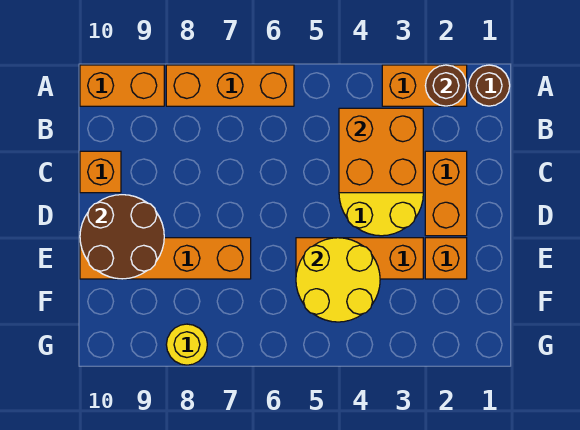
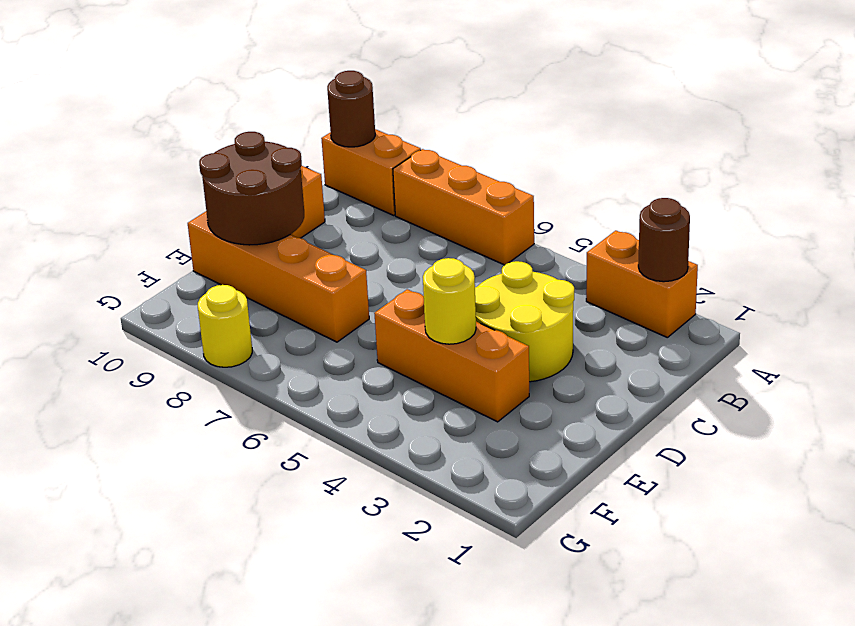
brown 1x1 round brick [469,65,510,106] -> brown 1x1 round brick moved to [327,71,375,147]
orange 2x2 brick [339,108,423,193] -> none
orange 1x2 brick [425,151,467,236] -> none
orange 1x1 brick [425,238,467,279] -> none
yellow 2x2 round brick [296,238,380,322] -> yellow 1x1 round brick [423,258,476,344]

